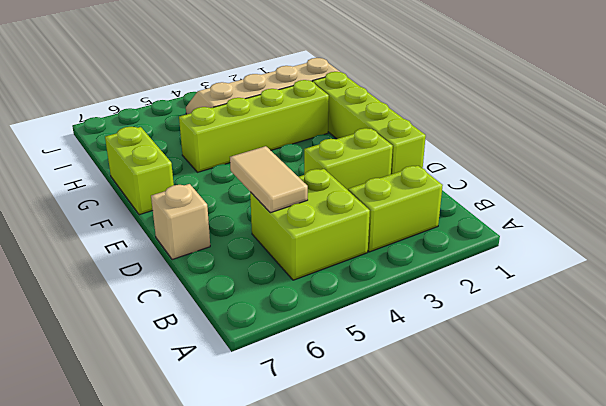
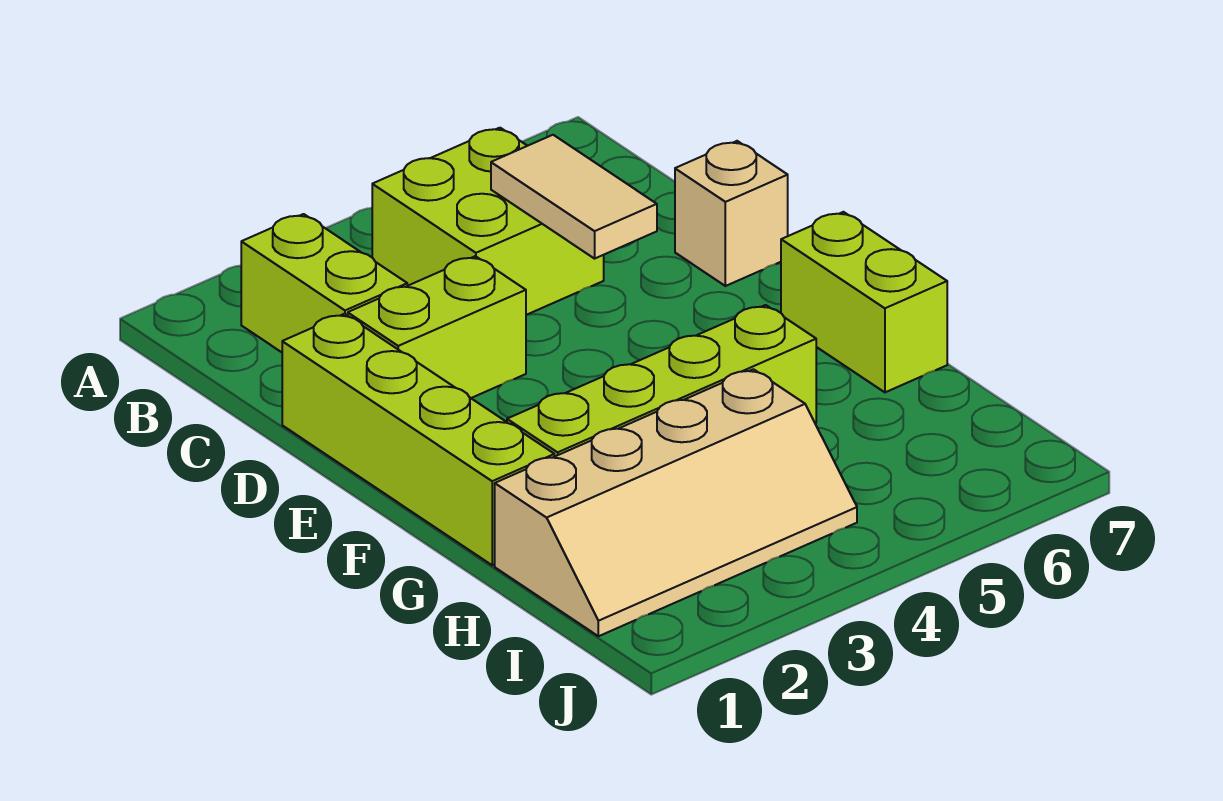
lime 1x2 brick [348,166,443,252] -> lime 1x2 brick turned to [241,214,407,352]

